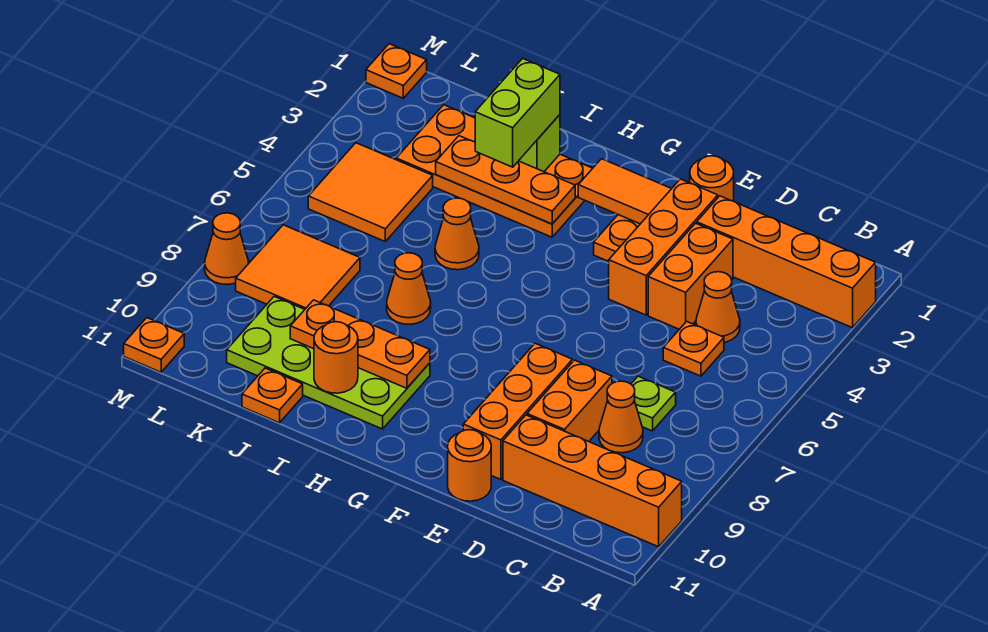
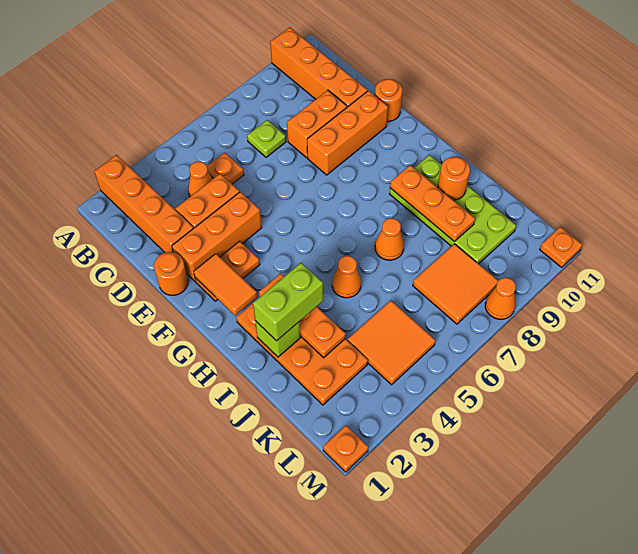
orange 1x1 cone [599,381,643,453] -> none
orange 1x1 plate [242,368,303,423] -> none

